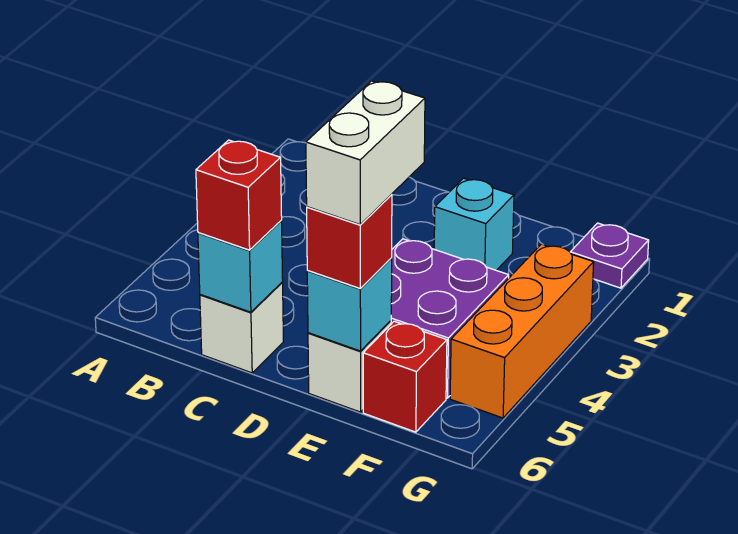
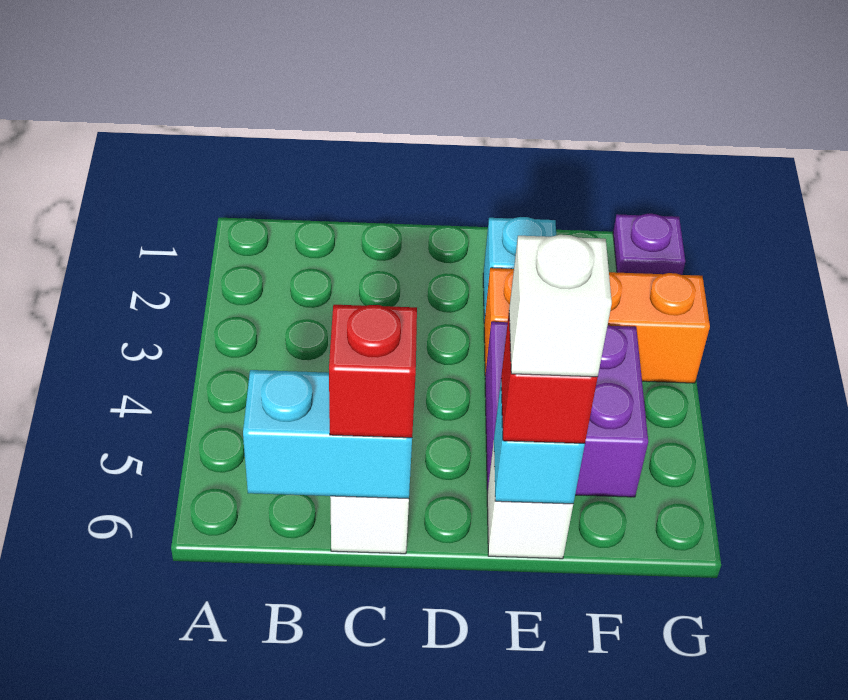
cyan 1x1 brick [198,221,283,312] -> cyan 1x2 brick [243,370,412,499]
white 1x2 brick [306,81,425,225] -> white 1x1 brick [509,235,612,377]
red 1x1 brick [363,321,447,432] -> none
orange 1x3 brick [450,244,594,418] -> orange 1x3 brick turned to [484,268,710,383]

